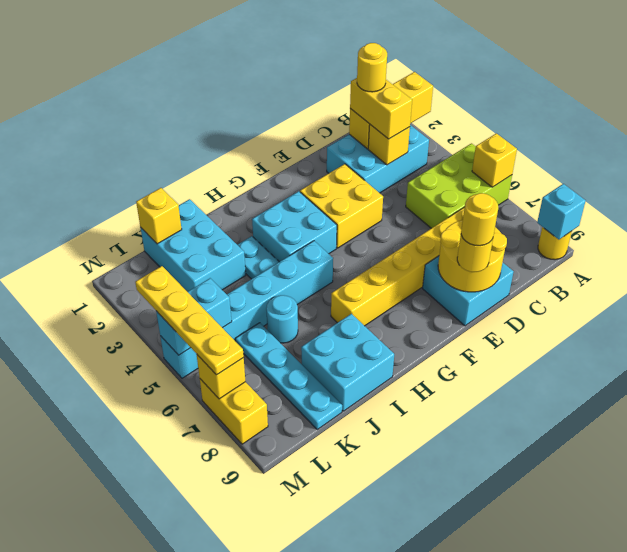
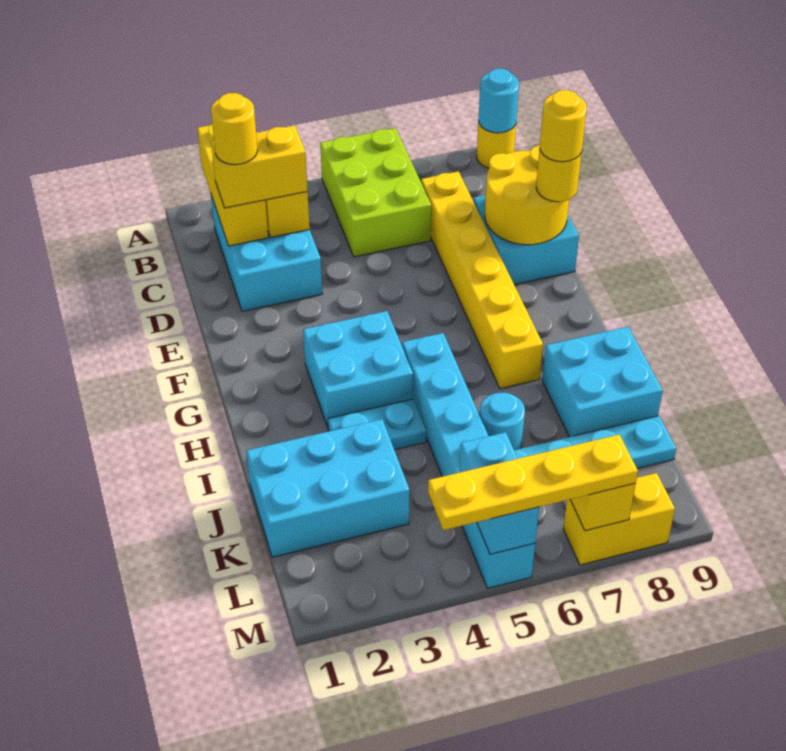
yellow 1x1 brick [472,133,517,187] -> none
cyan 1x1 brick [537,184,585,240] -> cyan 1x1 round brick [478,69,519,133]
yellow 2x2 brick [300,164,383,248] -> none
yellow 1x1 brick [136,188,182,244] -> none

